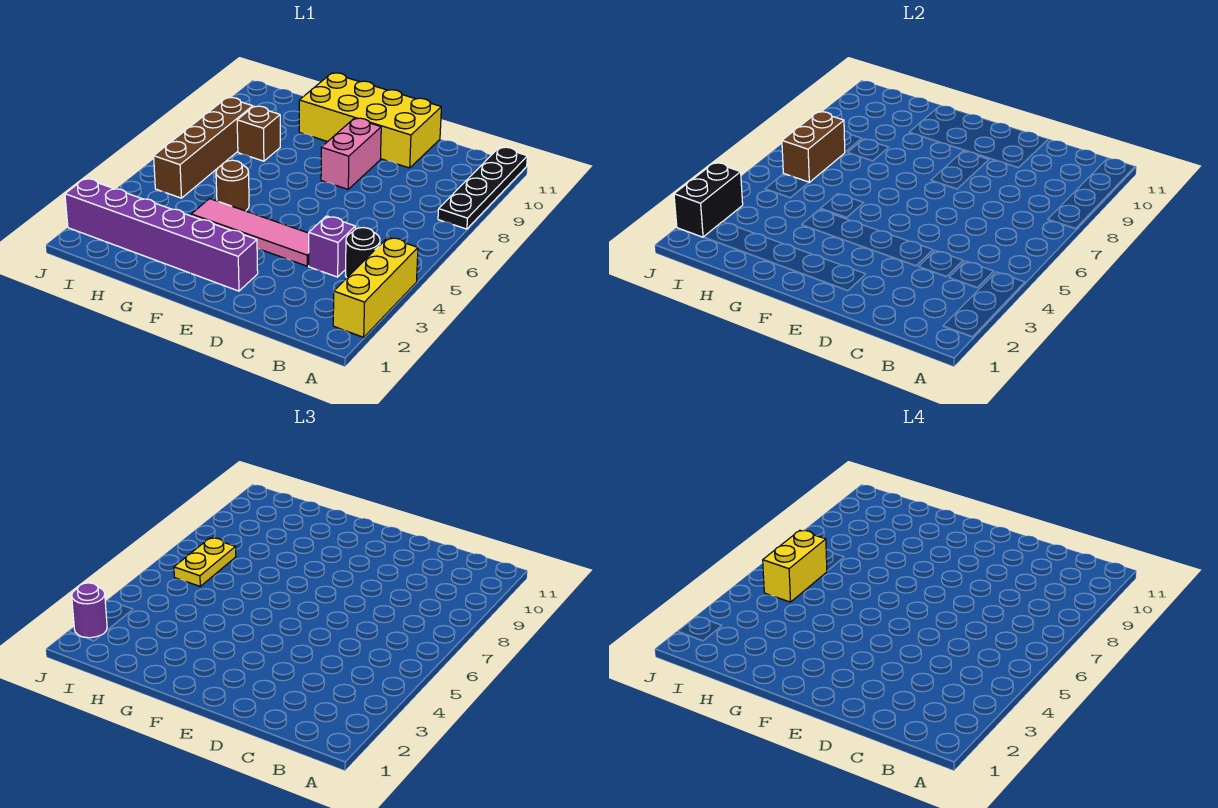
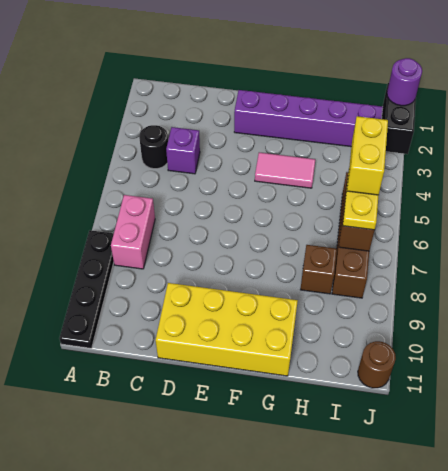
yellow 1x3 brick [333,237,418,337] -> none
pink 1x4 tile [191,199,309,266] -> pink 1x2 tile [255,152,315,188]
pink 1x2 brick [321,118,381,189] -> pink 1x2 brick moved to [111,195,155,269]
brown 1x1 round brick [216,160,249,211] -> brown 1x1 round brick moved to [358,341,396,388]

